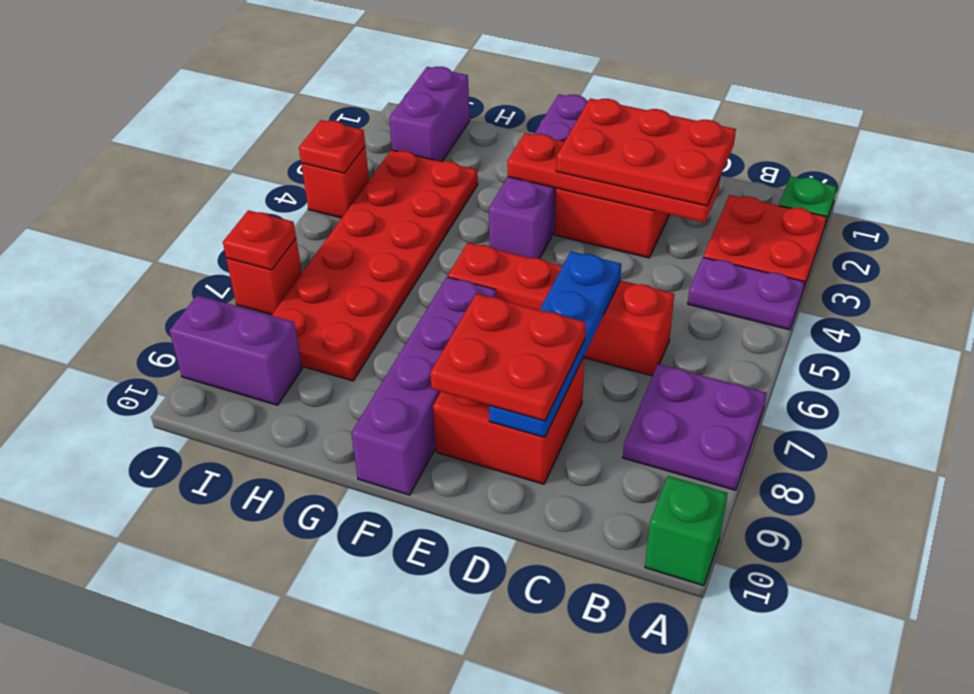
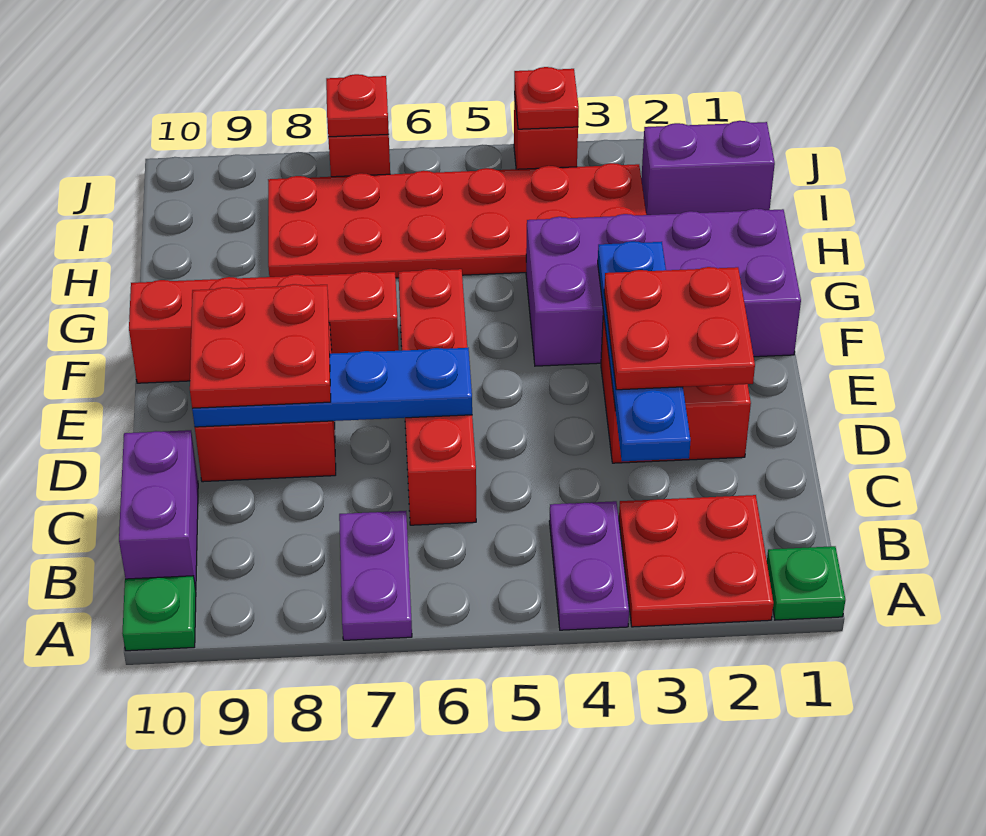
purple 2x2 plate [623,364,767,490] -> purple 1x2 plate [339,511,412,640]
green 1x1 brick [645,476,727,586] -> green 1x1 plate [122,576,196,651]
red 2x3 plate [556,98,736,206] -> red 2x2 plate [604,267,755,390]
red 1x4 plate [507,133,720,222] -> blue 1x4 plate [598,241,691,461]
purple 1x4 brick [489,95,588,259] -> purple 2x4 brick [526,209,801,366]
purple 1x4 brick [351,277,496,495] -> red 1x4 brick [129,271,399,383]
purple 1x2 brick [169,295,302,405] -> purple 1x2 brick moved to [119,430,198,590]

